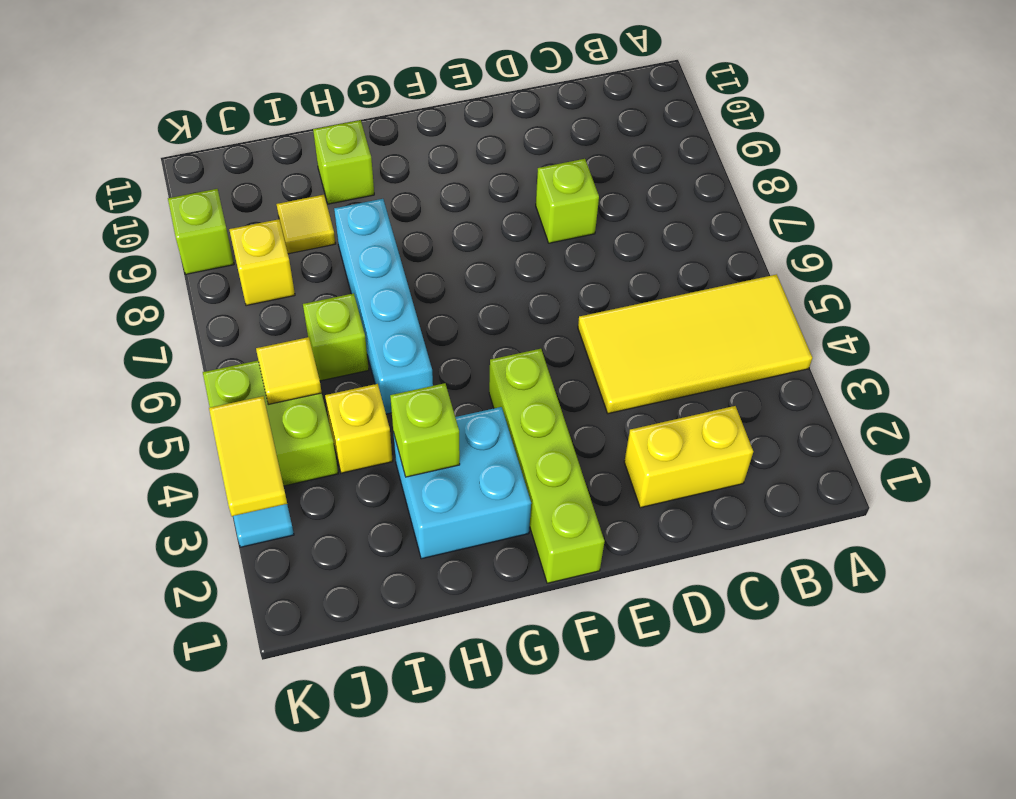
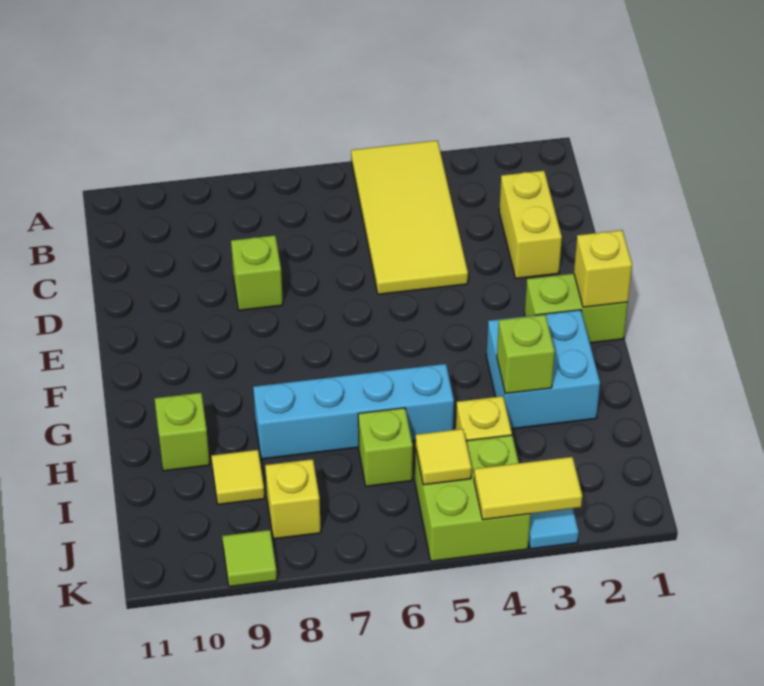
lime 1x4 brick [489,349,605,583] -> lime 1x2 brick [525,273,628,343]
none -> yellow 1x1 brick [574,230,632,307]
lime 1x1 brick [168,189,234,274] -> lime 1x1 tile [222,530,277,587]

